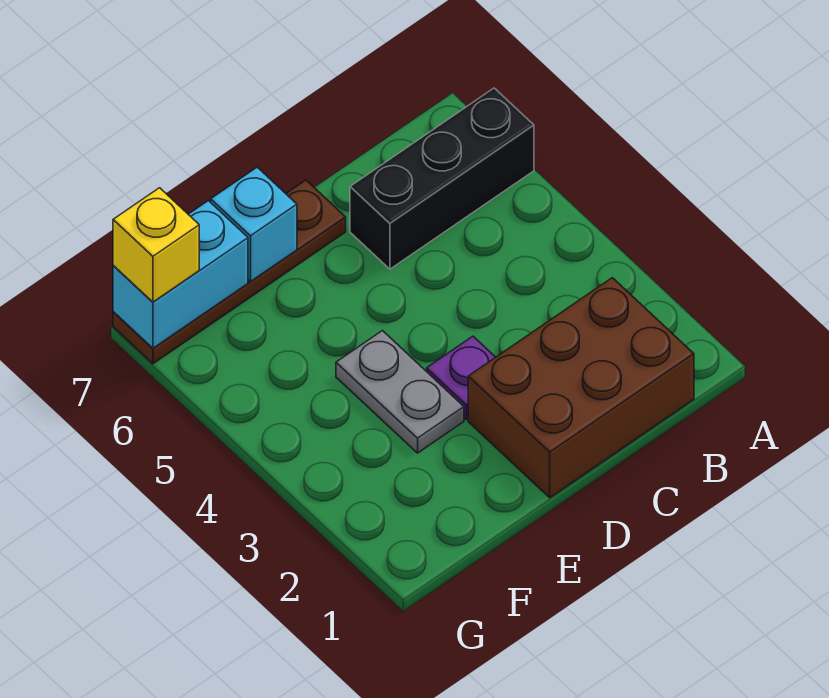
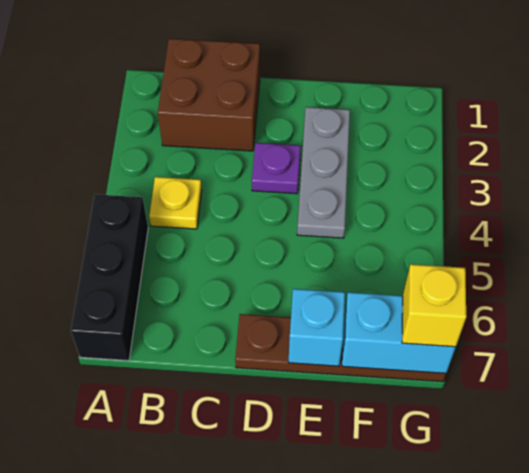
black 1x3 brick [350,88,534,269] -> black 1x3 brick turned to [71,194,148,361]
brown 2x3 brick [468,278,694,498] -> brown 2x2 brick [158,39,260,151]
none -> yellow 1x1 plate [149,177,202,229]
grey 1x2 plate [336,331,464,453] -> grey 1x3 plate [297,107,350,238]

